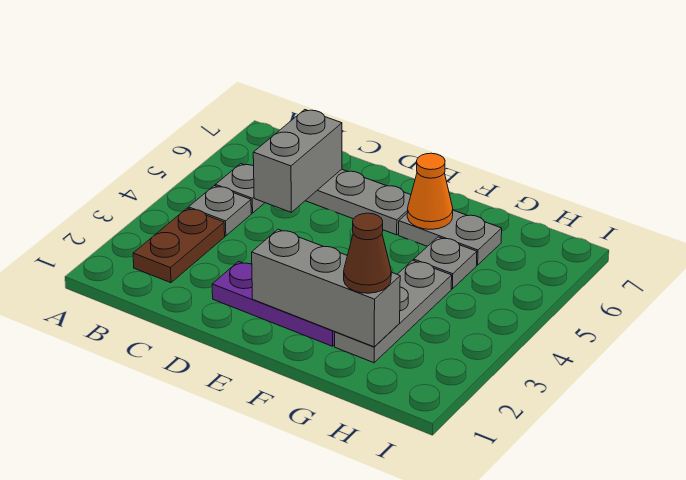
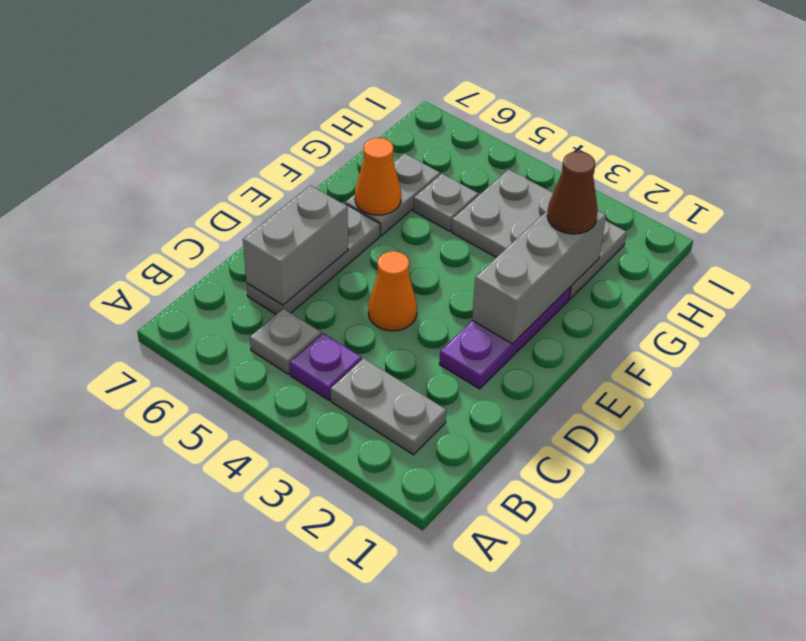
brown 1x2 plate [133,208,225,283] -> grey 1x2 plate [330,358,446,455]
grey 1x1 plate [189,186,251,236] -> purple 1x1 plate [290,333,362,400]
grey 1x2 brick [253,110,342,212] -> grey 1x2 brick turned to [243,185,348,305]
none -> orange 1x1 cone [368,251,417,331]
grey 1x3 plate [335,260,452,363] -> grey 2x3 plate [452,169,626,299]

